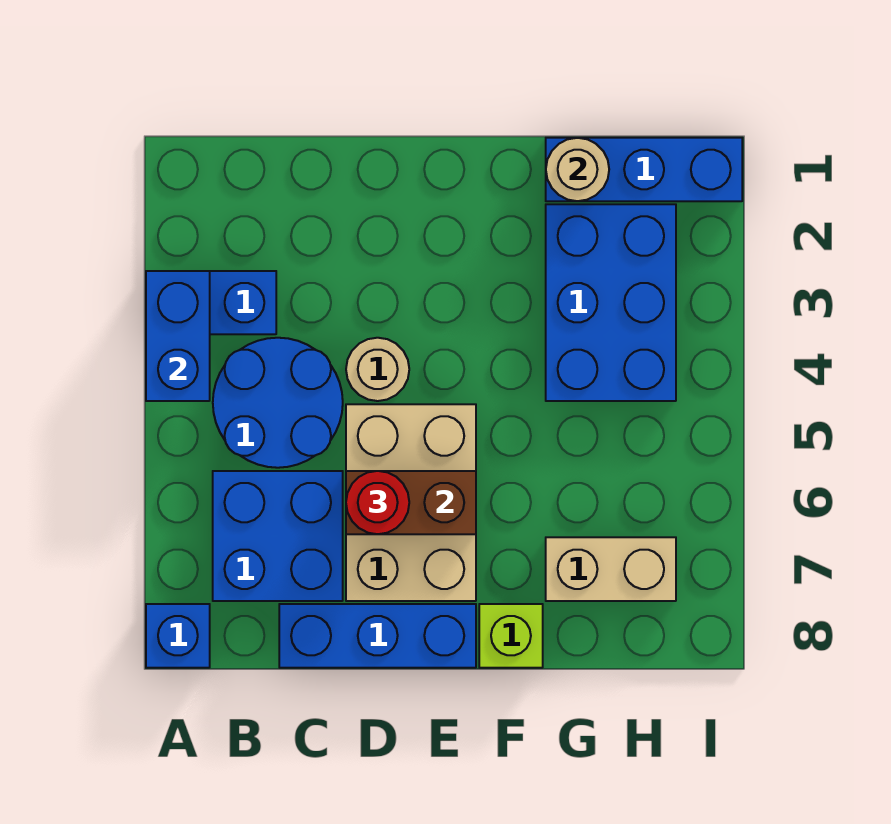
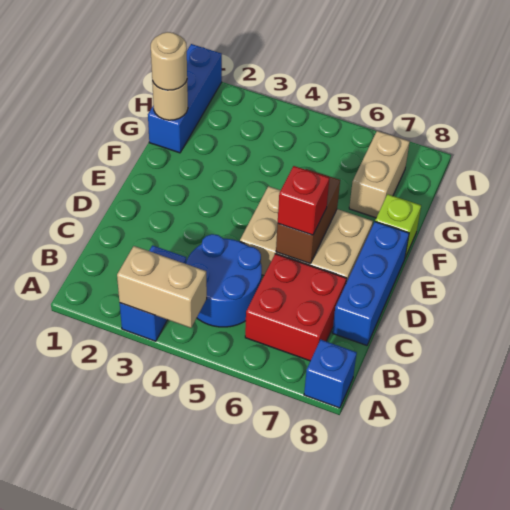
blue 1x2 brick [146,271,210,401] -> tan 1x2 brick [117,246,207,328]
blue 2x2 brick [213,471,343,601] -> red 2x2 brick [245,254,347,361]
tan 1x1 round brick [346,338,409,401] -> tan 1x1 round brick moved to [151,32,187,90]
red 1x1 round brick [346,471,409,534] -> red 1x1 brick [278,166,330,235]
blue 2x3 brick [546,204,676,401] -> none

